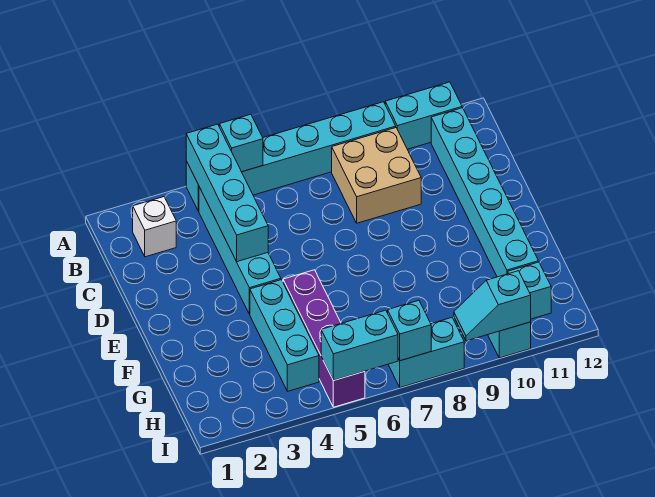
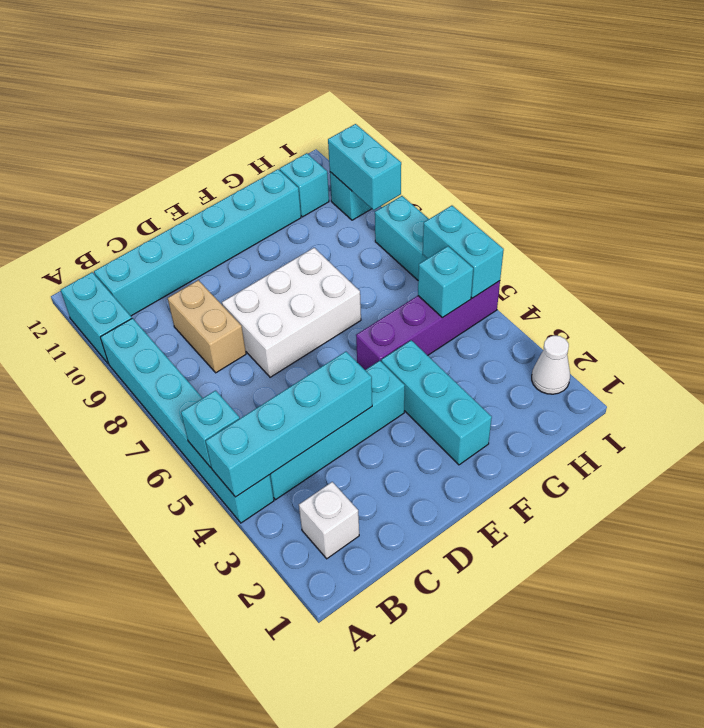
tan 2x2 brick [332,128,421,223] -> tan 1x2 brick [168,280,246,373]
none -> white 2x3 brick [222,248,361,377]
cyan 1x3 brick [250,280,319,391] -> cyan 1x3 brick turned to [381,340,492,465]
none -> white 1x1 cone [532,336,570,394]
cyan 1x1 brick [388,300,431,361] -> cyan 1x1 brick moved to [418,246,473,318]
cyan 1x2 slope [454,271,531,341] -> cyan 1x2 brick [328,124,401,210]

